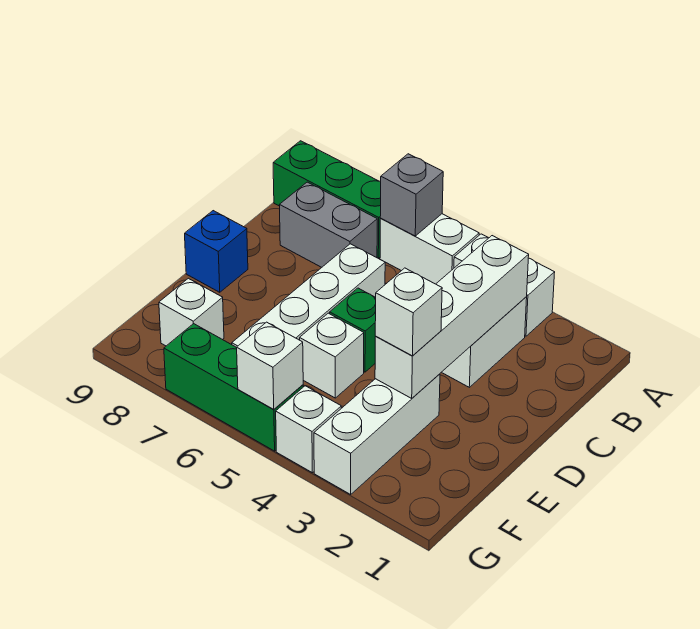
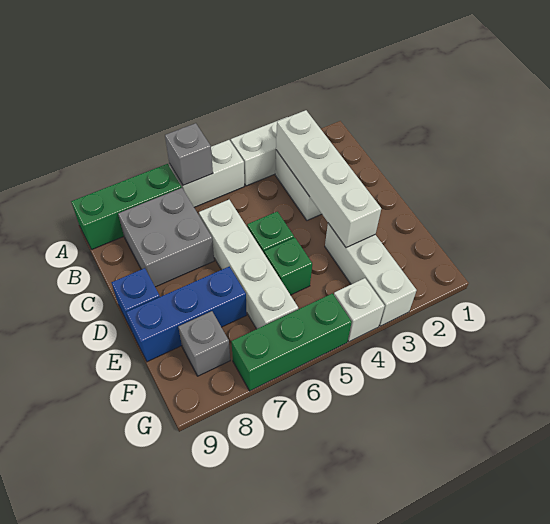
grey 1x2 brick [280,182,377,267] -> grey 2x2 brick [118,188,214,287]
white 1x1 brick [375,268,442,356] -> none
white 1x1 brick [300,313,364,398] -> green 1x1 brick [264,238,312,295]
none -> blue 1x3 brick [126,266,247,362]
white 1x1 brick [159,278,224,346] -> grey 1x1 brick [178,311,230,376]
white 1x1 brick [237,322,303,409] -> none

